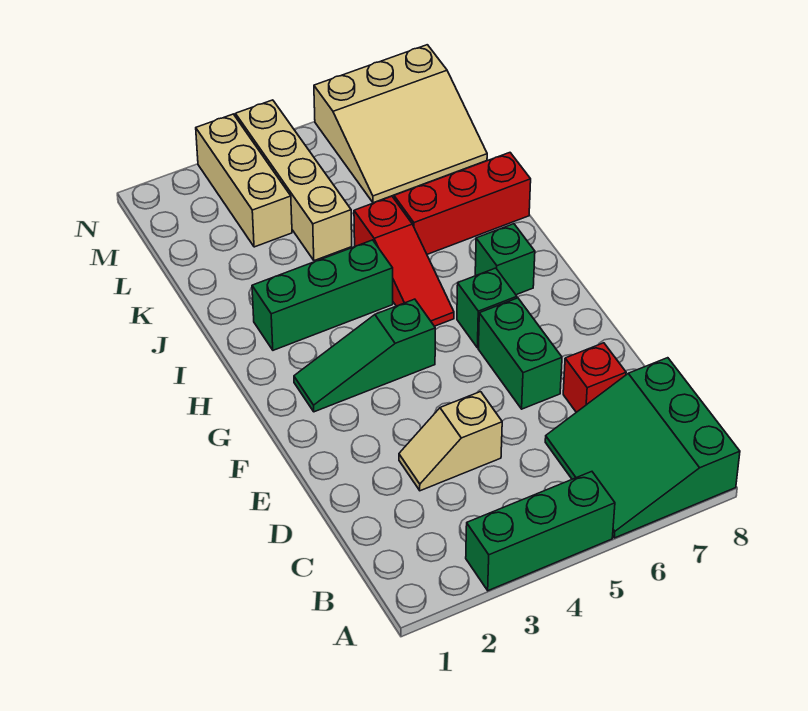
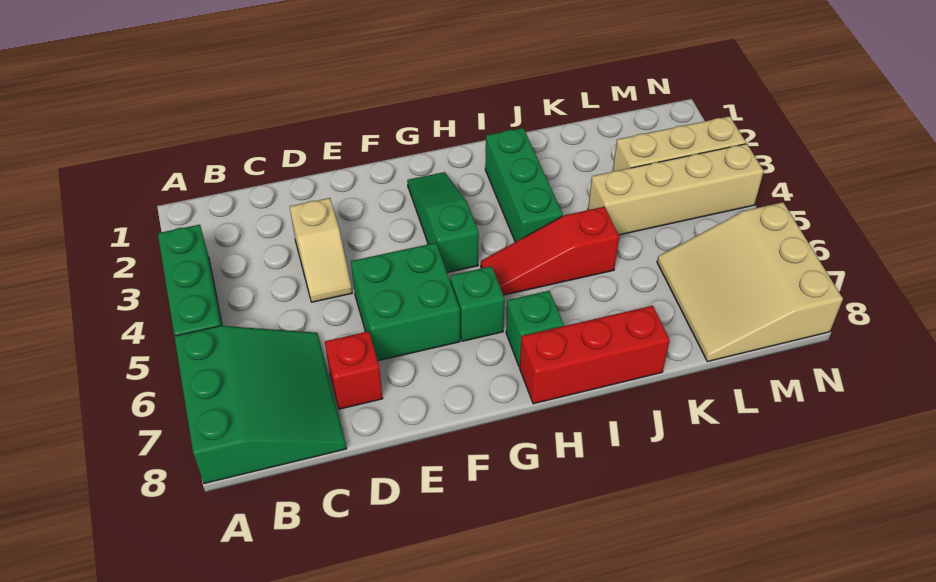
green 3x3 slope [545,358,740,538] -> green 3x3 slope turned to [174,326,347,483]
tan 1x2 slope [399,392,502,491] -> tan 1x2 slope turned to [290,198,352,302]
green 1x2 brick [478,298,562,409] -> green 2x2 brick [351,243,460,361]
red 1x3 brick [394,153,531,254] -> red 1x3 brick turned to [520,306,670,404]

